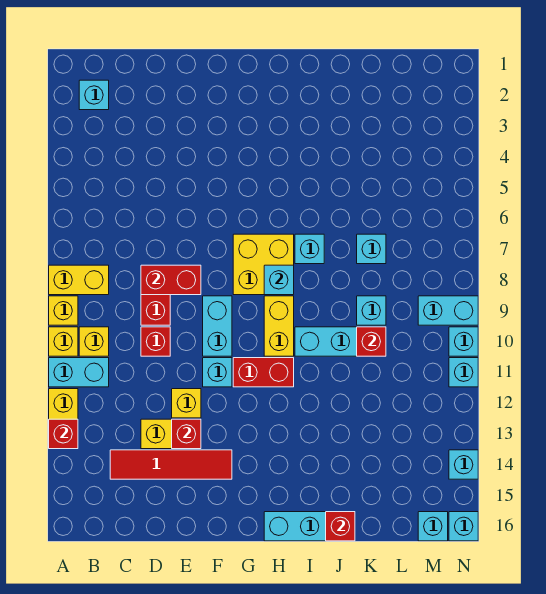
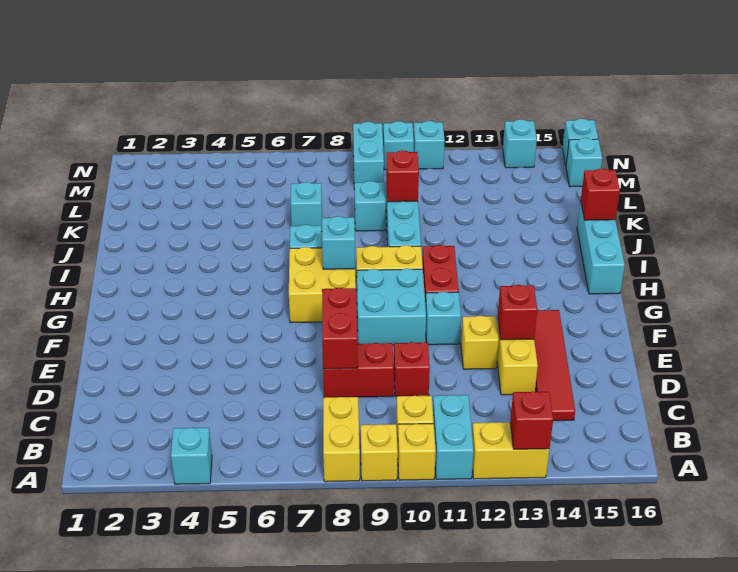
cyan 1x1 brick [79,80,109,110] -> cyan 1x1 brick moved to [171,428,212,484]
cyan 1x2 brick [203,296,232,356] -> cyan 2x2 brick [357,268,426,345]

